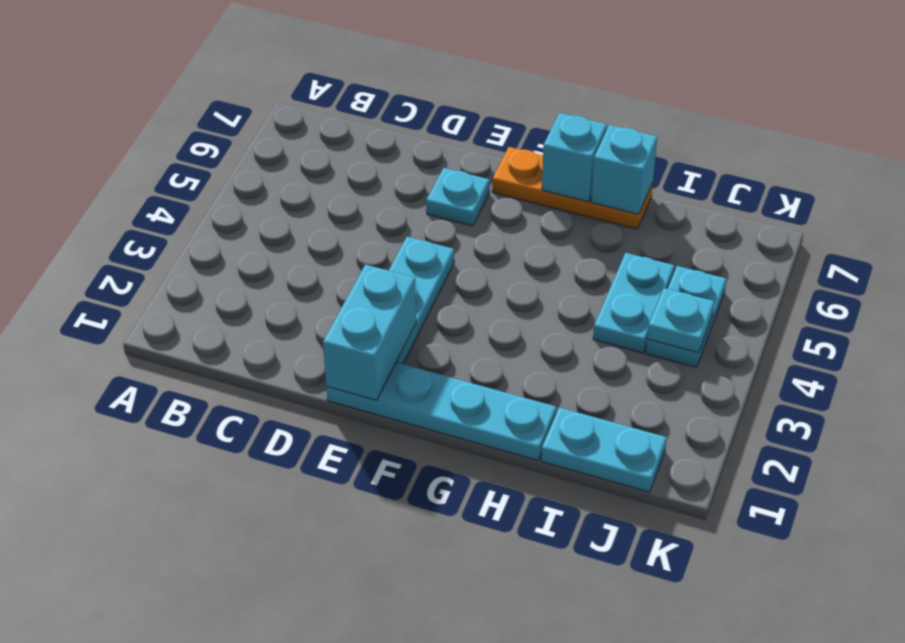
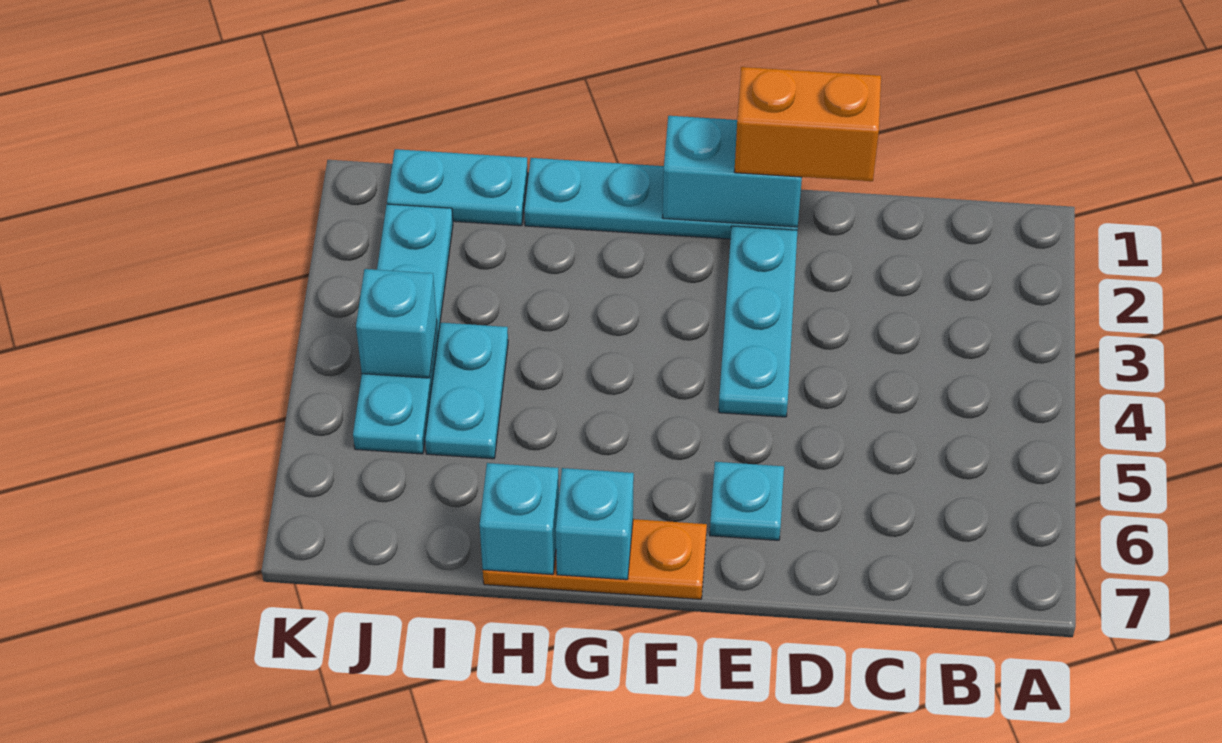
none -> orange 1x2 brick [734,67,881,181]
cyan 1x2 brick [323,265,416,400] -> cyan 1x2 brick turned to [662,116,802,227]
cyan 1x2 plate [646,266,726,367] -> cyan 1x4 plate [353,204,453,454]
cyan 1x1 plate [647,288,714,353] -> cyan 1x1 brick [356,269,437,378]

